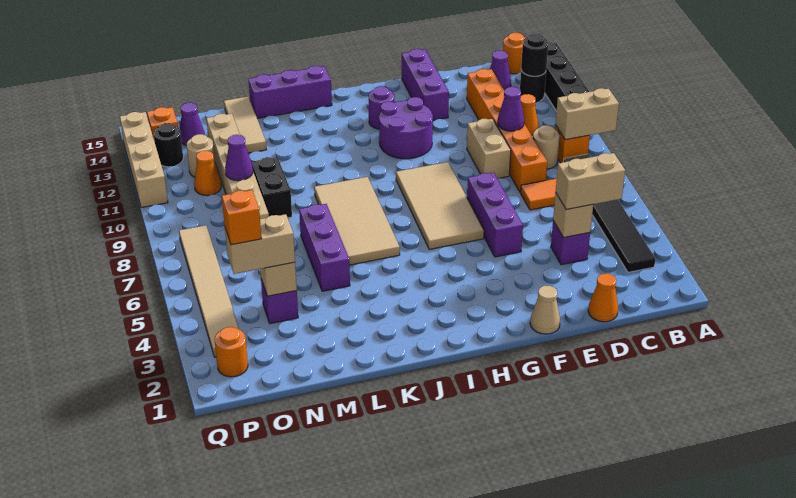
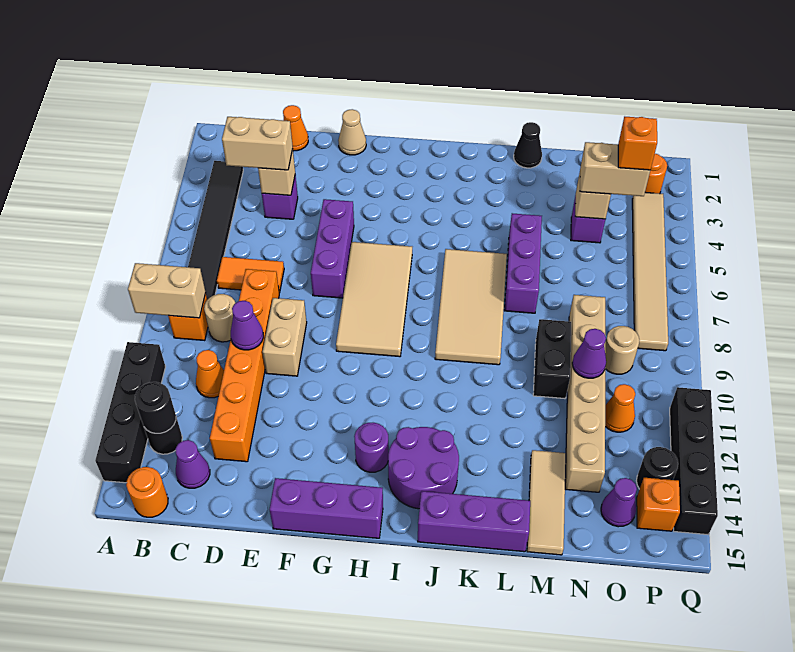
purple 1x3 brick [402,49,449,120] -> purple 1x3 brick turned to [270,478,383,538]
purple 2x2 round brick [379,97,433,159] -> purple 2x2 round brick moved to [388,427,459,509]
none -> black 1x1 cone [514,122,542,168]
tan 1x1 round brick [187,134,215,177] -> tan 1x1 round brick moved to [605,326,639,374]
tan 1x4 brick [120,112,168,208] -> black 1x4 brick [670,387,718,535]

